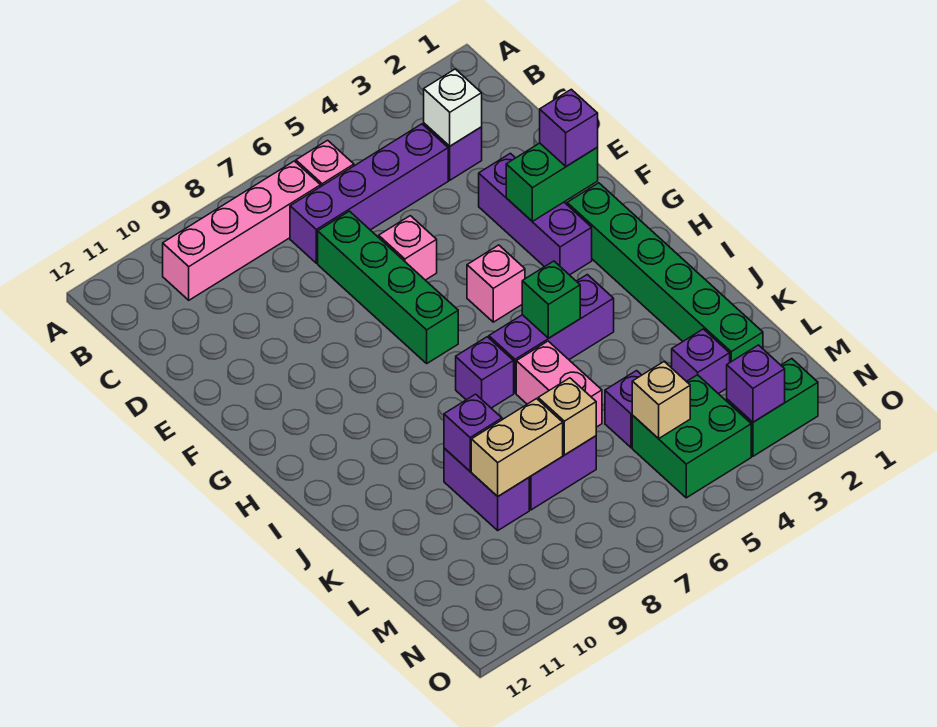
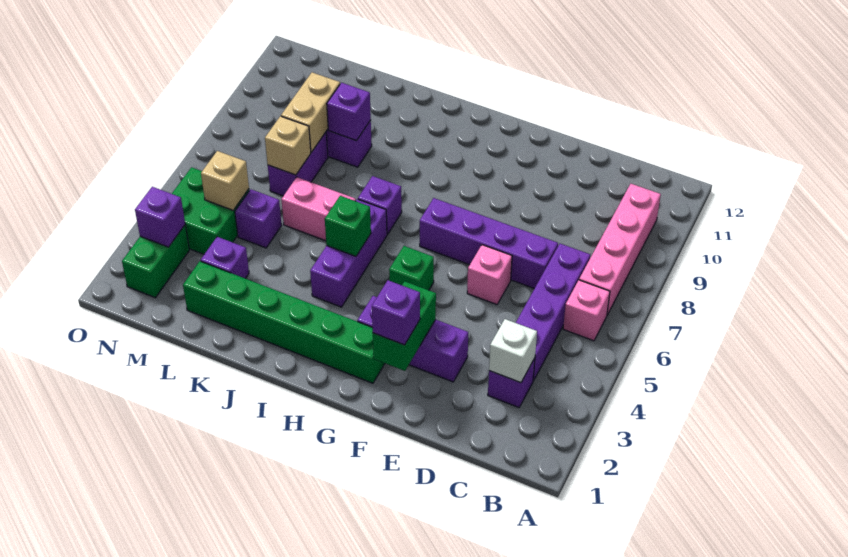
green 1x4 brick [318,211,458,363] -> purple 1x4 brick [420,198,558,289]
pink 1x1 brick [467,245,525,322] -> green 1x1 brick [389,246,434,290]

